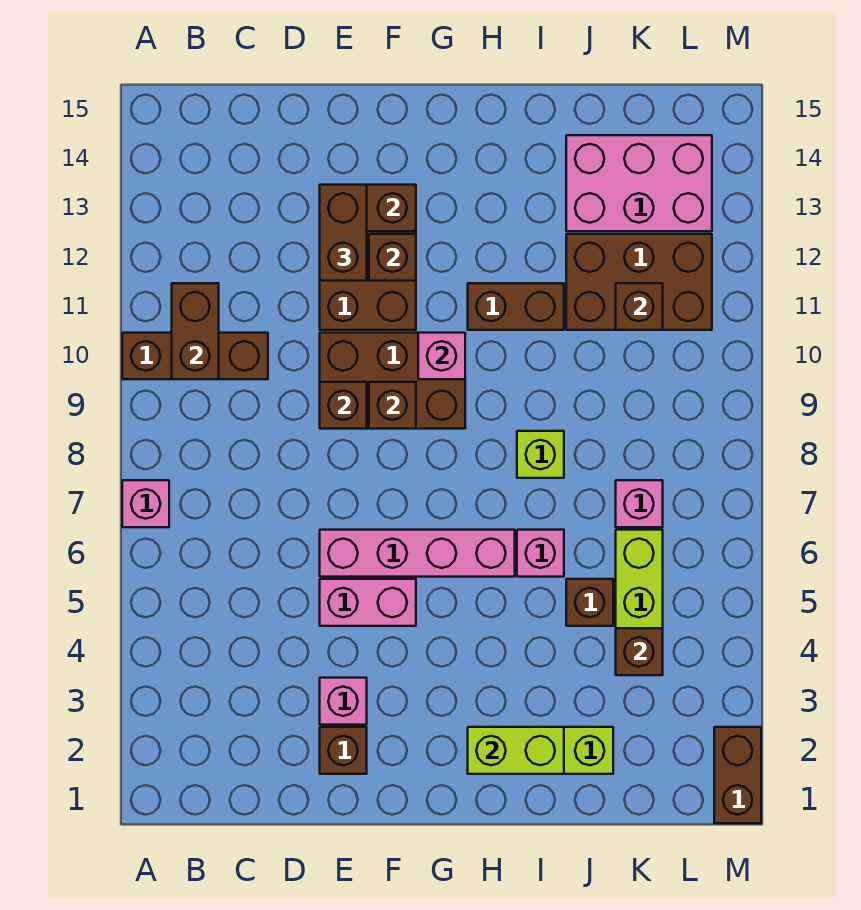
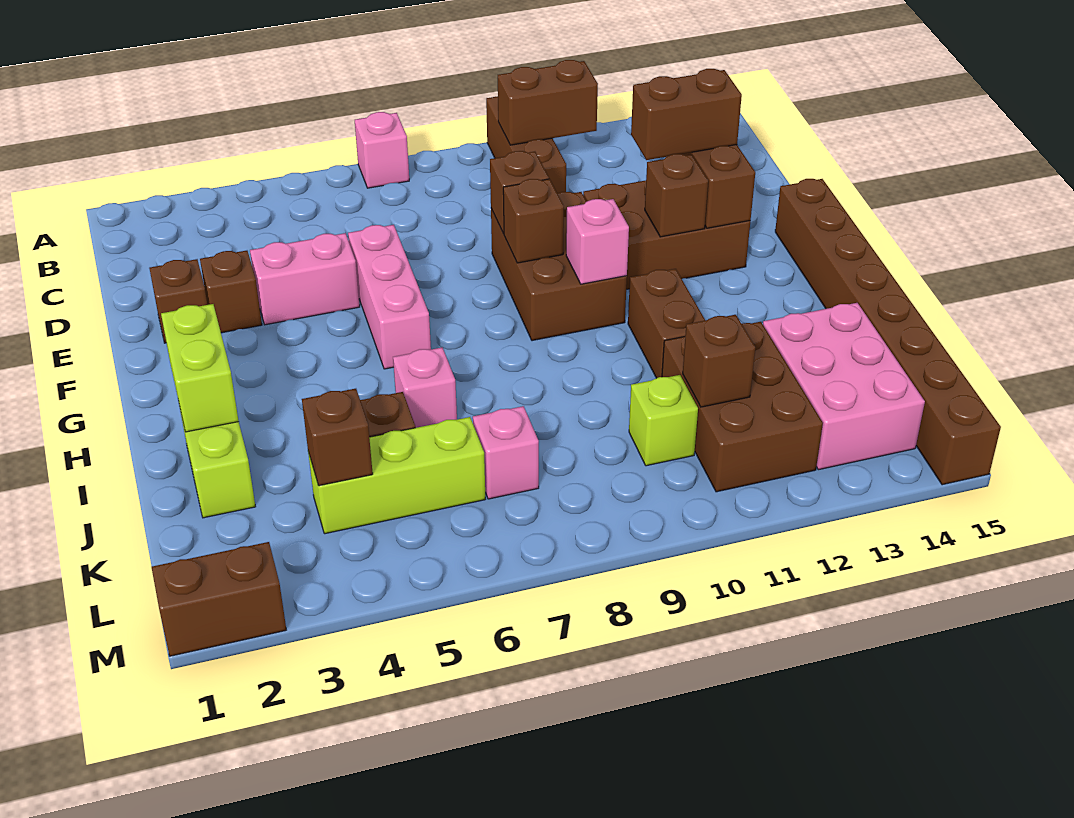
pink 1x1 brick [320,678,367,725] -> brown 1x1 brick [200,251,262,333]
pink 1x2 brick [320,579,416,626] -> pink 1x2 brick turned to [250,233,360,325]
pink 1x4 brick [320,530,515,577] -> pink 1x3 brick [348,225,431,369]
none -> brown 1x8 brick [775,179,1001,485]
lime 1x1 brick [517,431,564,478] -> lime 1x1 brick moved to [629,375,698,466]

